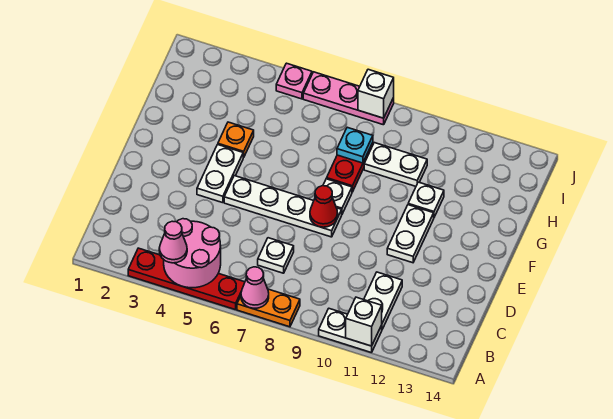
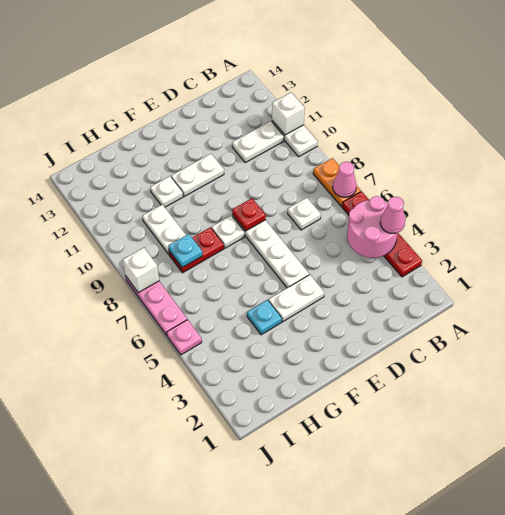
red 1x1 cone [310,186,338,227] -> red 1x1 plate [232,198,266,231]
orange 1x1 plate [218,122,254,157] -> cyan 1x1 plate [247,300,282,335]

